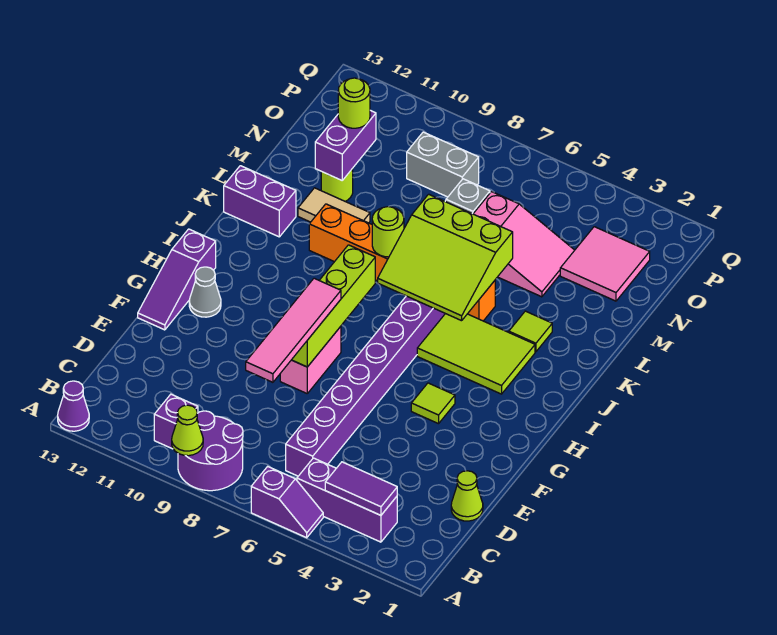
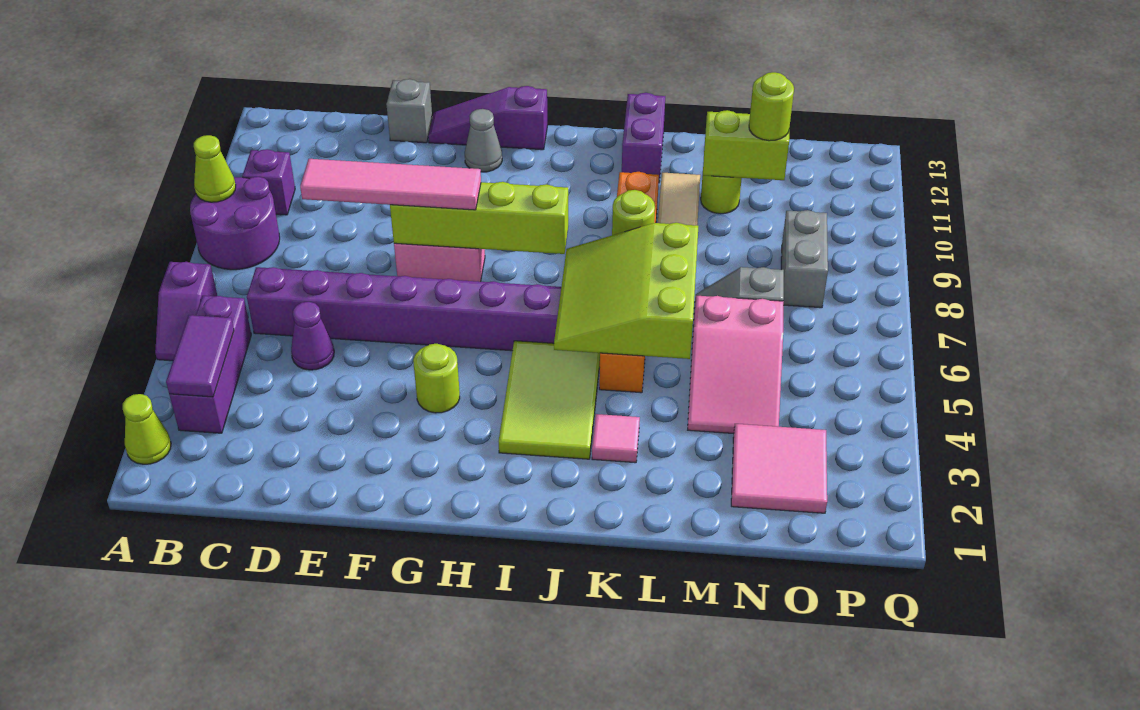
purple 1x1 cone [58,381,89,431] -> purple 1x1 cone moved to [291,302,334,370]
lime 1x1 cone [451,471,483,521] -> lime 1x1 cone moved to [123,394,171,464]
none -> grey 1x1 brick [386,79,432,143]
lime 1x1 tile [411,383,455,424] -> lime 1x1 round brick [413,344,460,413]
lime 1x1 tile [509,311,552,352] -> pink 1x1 tile [592,414,640,463]
purple 1x2 brick [315,110,376,180] -> lime 1x2 brick [703,110,789,180]

